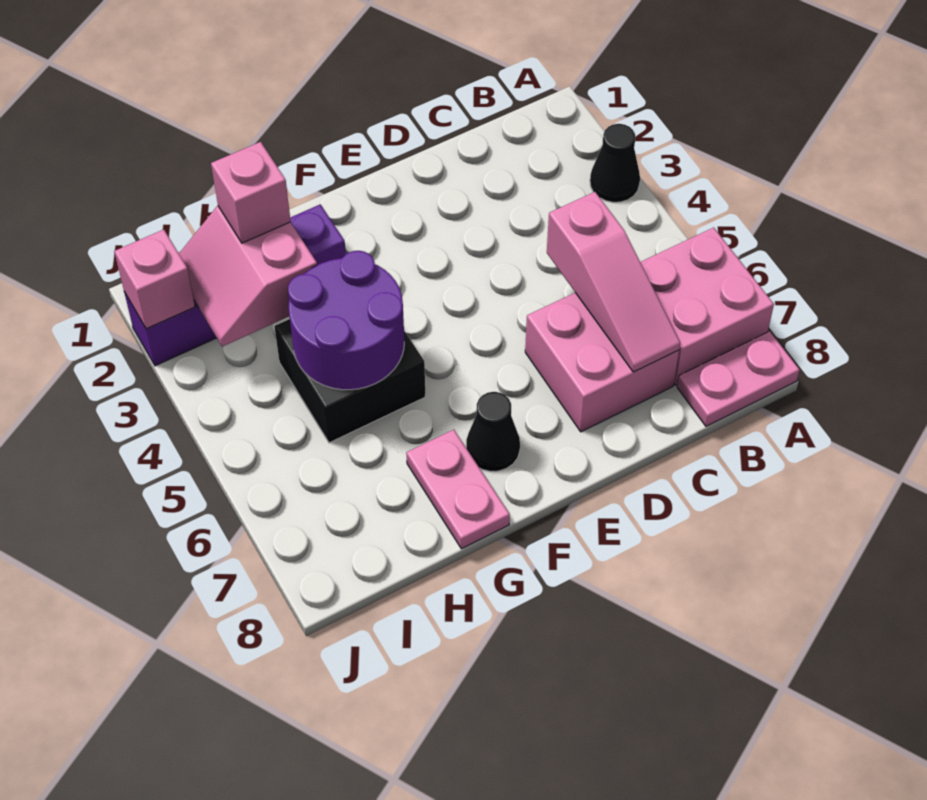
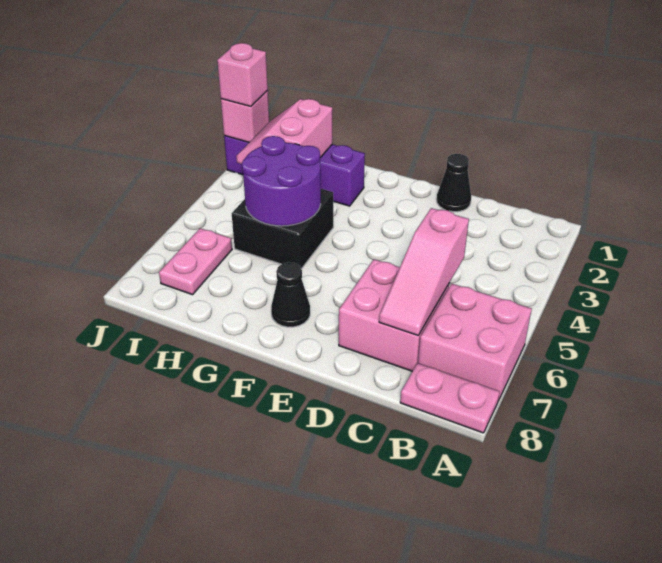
black 1x1 cone [590,124,640,202] -> black 1x1 cone moved to [437,154,471,212]
pink 1x2 plate [406,430,510,549] -> pink 1x2 plate moved to [159,228,232,295]
pink 1x1 brick [211,142,291,243] -> pink 1x1 brick moved to [217,43,268,107]

